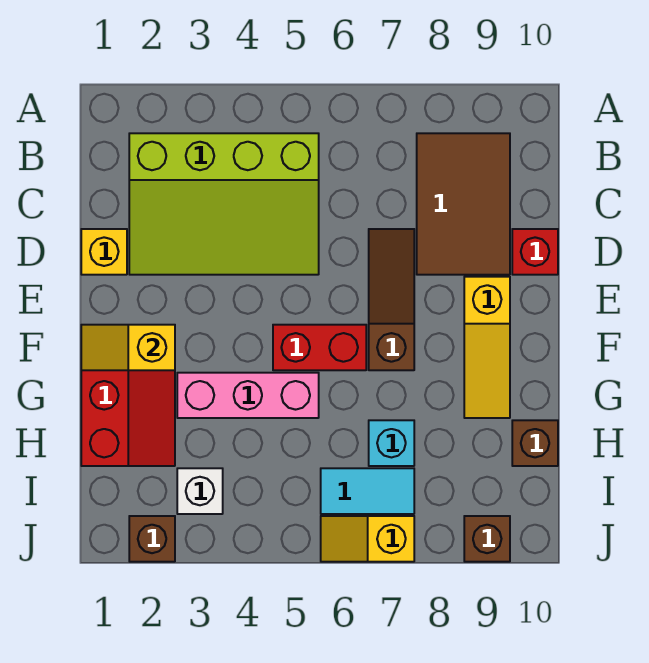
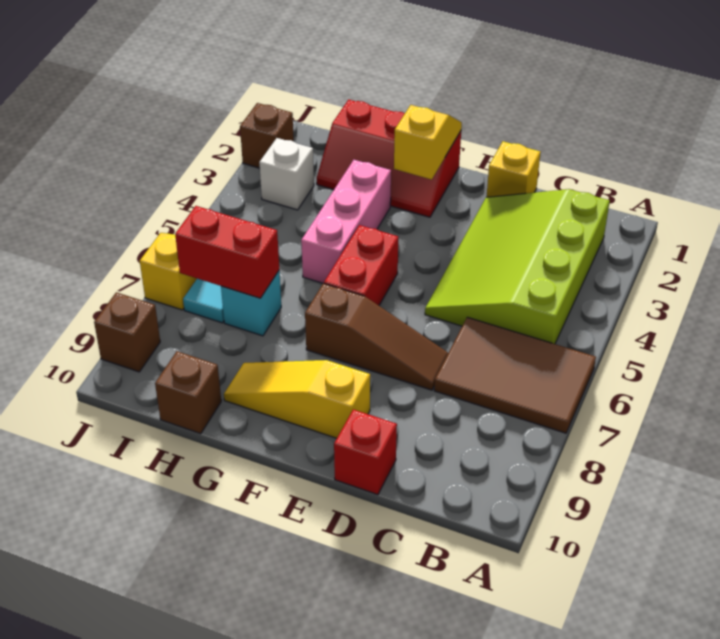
brown 2x3 tile [417,133,510,275] -> brown 2x3 tile moved to [434,317,596,433]
none -> red 1x2 brick [175,206,279,298]

